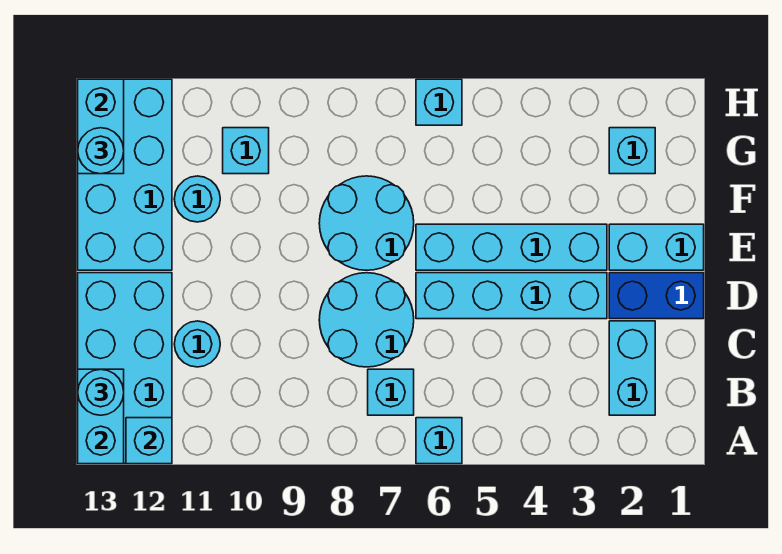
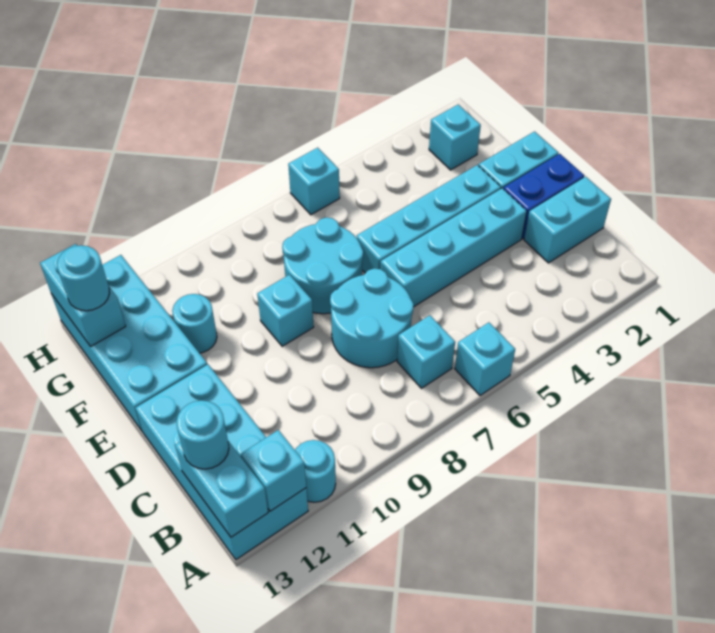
cyan 1x2 brick [609,321,655,415] -> cyan 1x2 brick turned to [524,177,611,263]
cyan 1x1 round brick [174,321,220,367] -> cyan 1x1 round brick moved to [295,440,336,502]
cyan 1x1 brick [223,128,269,174] -> cyan 1x1 brick moved to [257,275,314,346]

